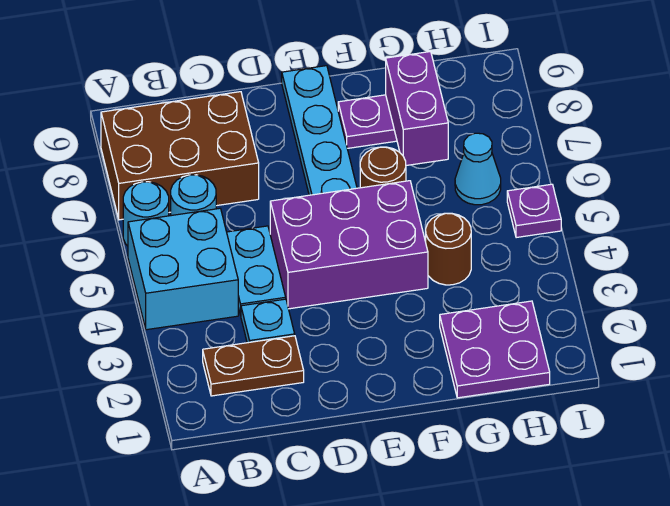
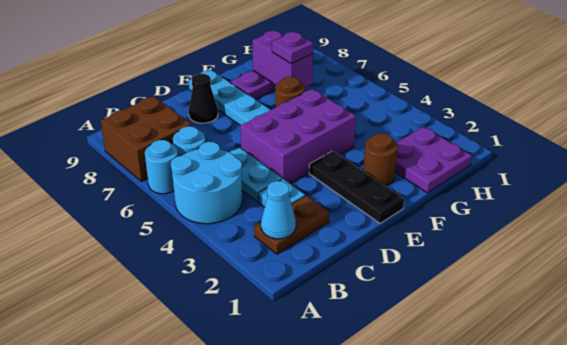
cyan 2x2 brick [128,208,238,330] -> cyan 2x2 round brick [171,142,242,224]
brown 2x3 brick [101,92,259,220] -> brown 2x2 brick [101,96,191,181]
none -> black 1x1 cone [189,74,218,123]
none -> black 1x3 plate [309,151,404,223]
brown 1x1 round brick [426,213,471,285] -> brown 1x1 round brick moved to [363,133,398,186]
cyan 1x1 cone [455,133,501,205] -> cyan 1x1 cone moved to [261,181,296,239]
purple 1x1 plate [507,184,561,238] -> purple 1x1 plate moved to [272,32,313,64]

